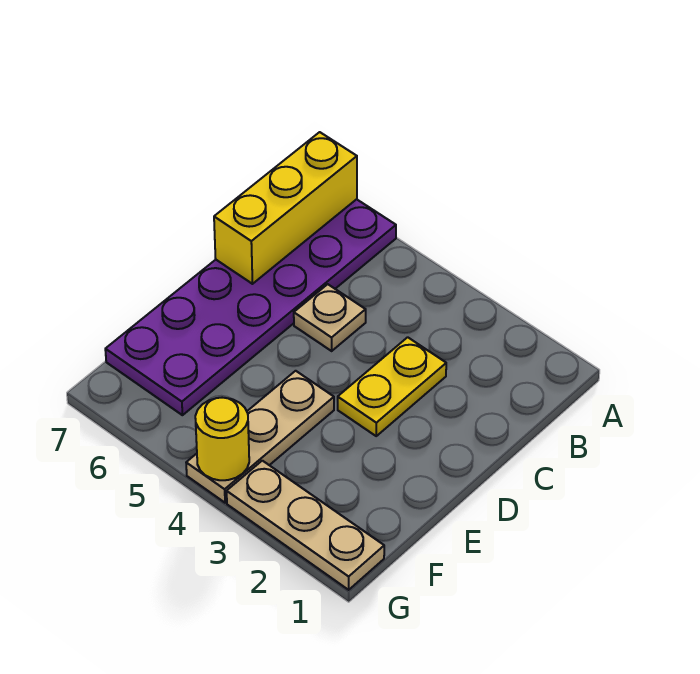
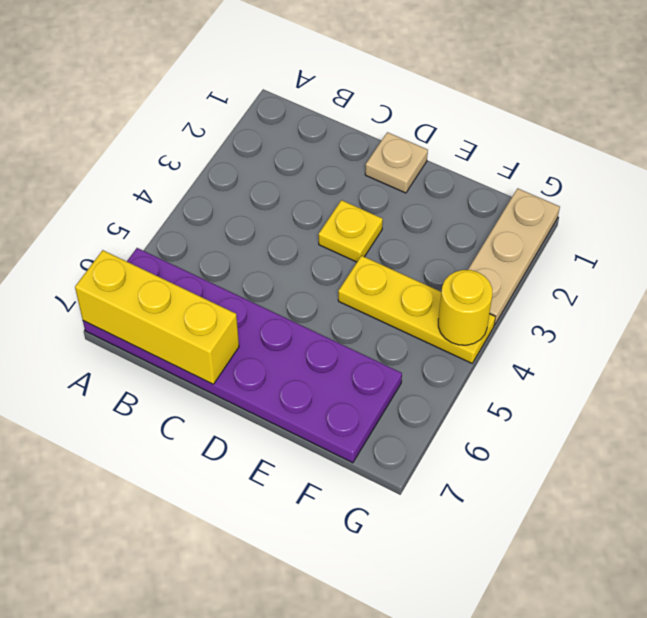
yellow 1x2 plate [338,337,446,436] -> yellow 1x1 plate [319,200,383,262]
tan 1x1 plate [294,284,366,351] -> tan 1x1 plate moved to [365,132,428,193]
tan 1x3 plate [186,371,334,503] -> yellow 1x3 plate [338,256,495,363]

